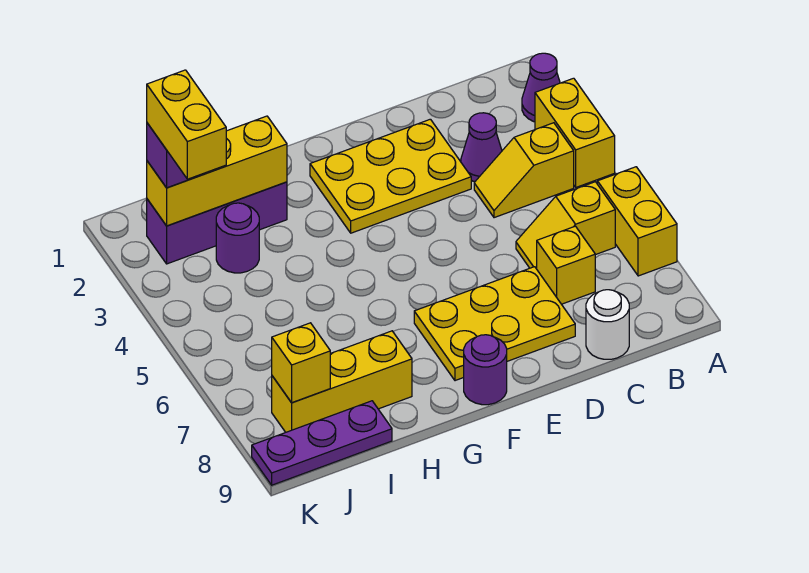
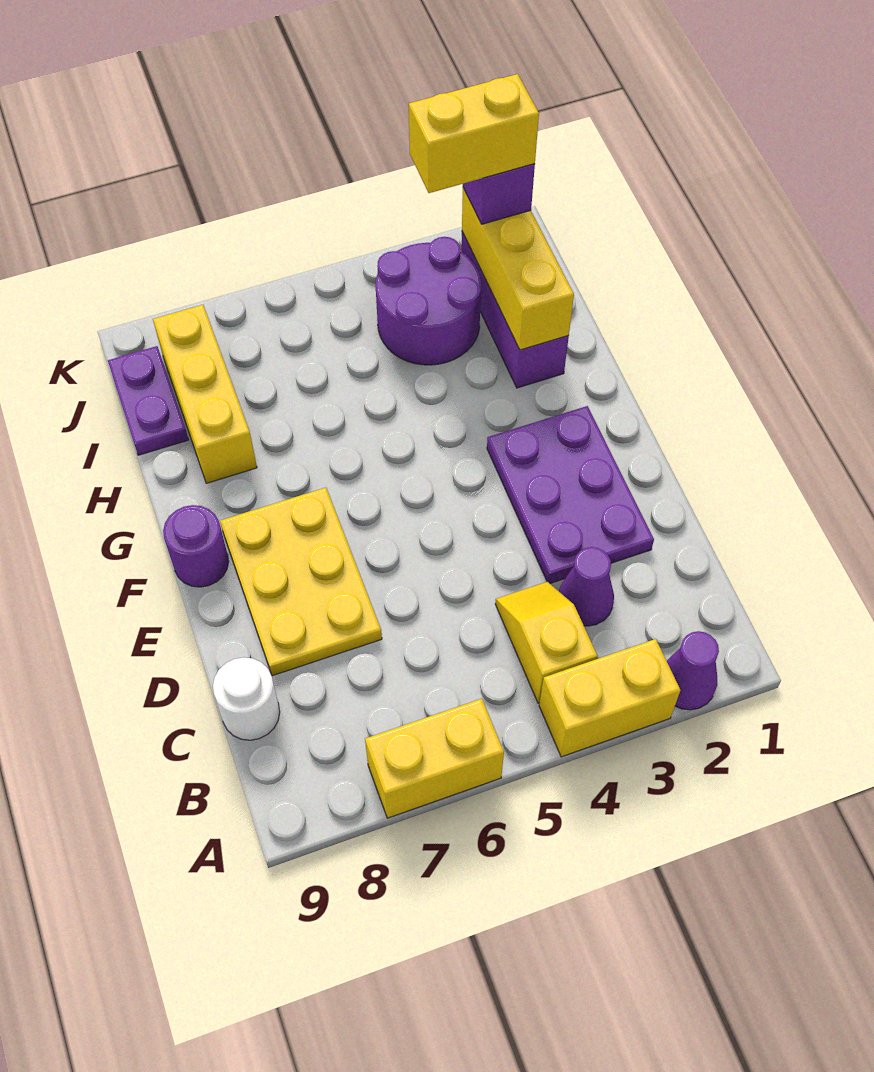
yellow 1x2 slope [516,182,615,269] -> none
yellow 1x1 brick [537,226,595,304] -> none
yellow 2x3 plate [310,119,471,233] -> purple 2x3 plate [487,406,654,583]
purple 1x1 round brick [216,203,259,273] -> purple 2x2 round brick [376,237,481,365]
purple 1x3 plate [252,401,392,485] -> purple 1x2 plate [108,346,189,455]
yellow 1x1 brick [272,323,330,403] -> none

